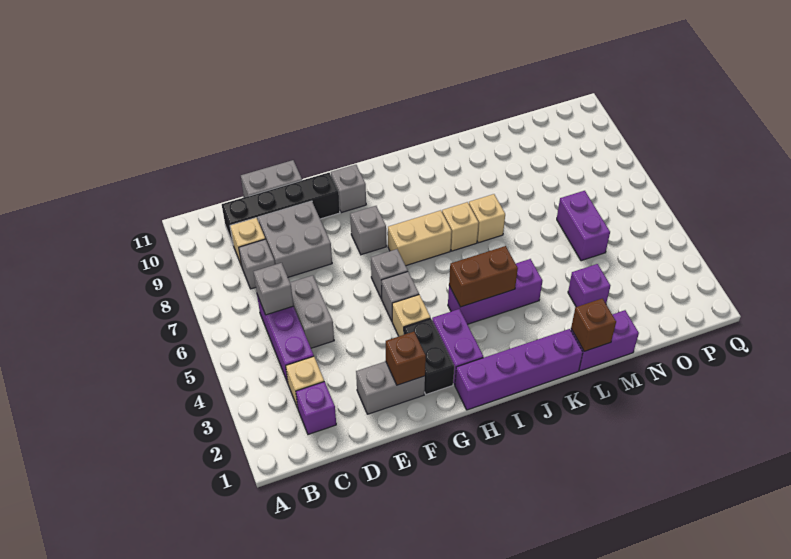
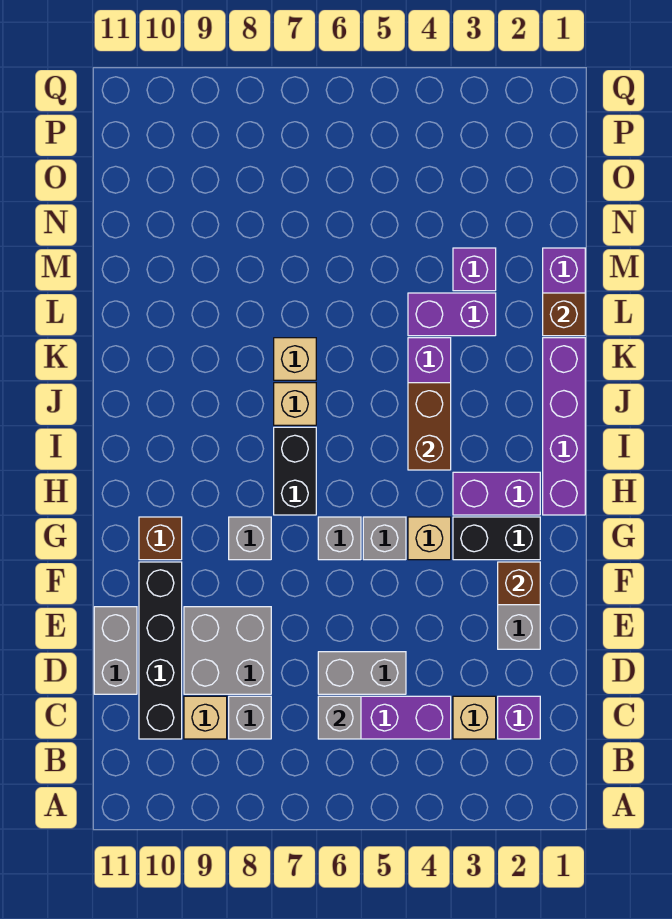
grey 1x1 brick [331,165,366,213] -> brown 1x1 brick [139,517,182,560]
tan 1x2 brick [388,210,452,266] -> black 1x2 brick [274,427,316,515]
purple 1x2 brick [557,191,610,261] -> purple 1x2 brick moved to [408,293,496,336]

